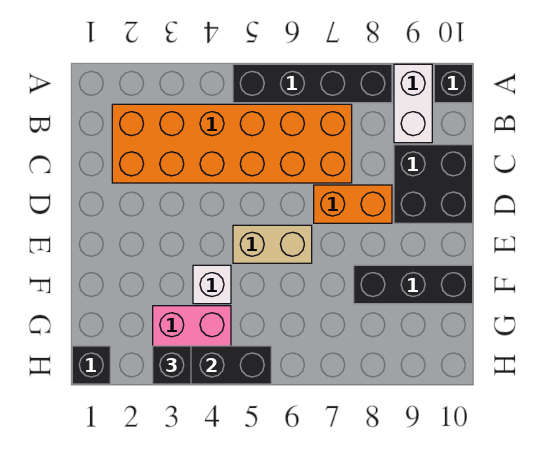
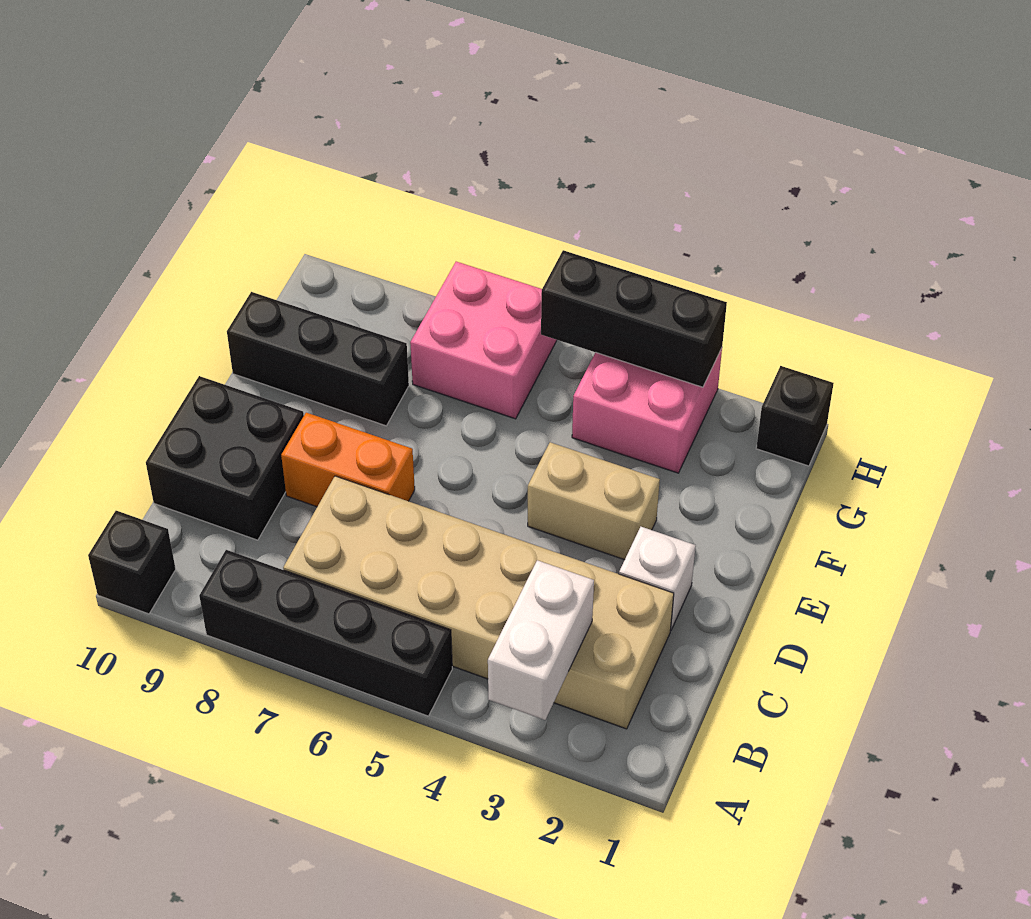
white 1x2 brick [394,64,432,143] -> white 1x2 brick moved to [488,560,594,720]
orange 2x6 brick [112,104,352,183] -> tan 2x6 brick [283,476,674,729]
tan 1x2 brick [233,225,312,263] -> tan 1x2 brick moved to [528,442,660,560]
white 1x1 brick [193,265,231,304] -> white 1x1 brick moved to [619,527,696,630]
none -> pink 2x2 brick [410,262,557,419]
black 1x1 brick [153,346,191,384] -> none

